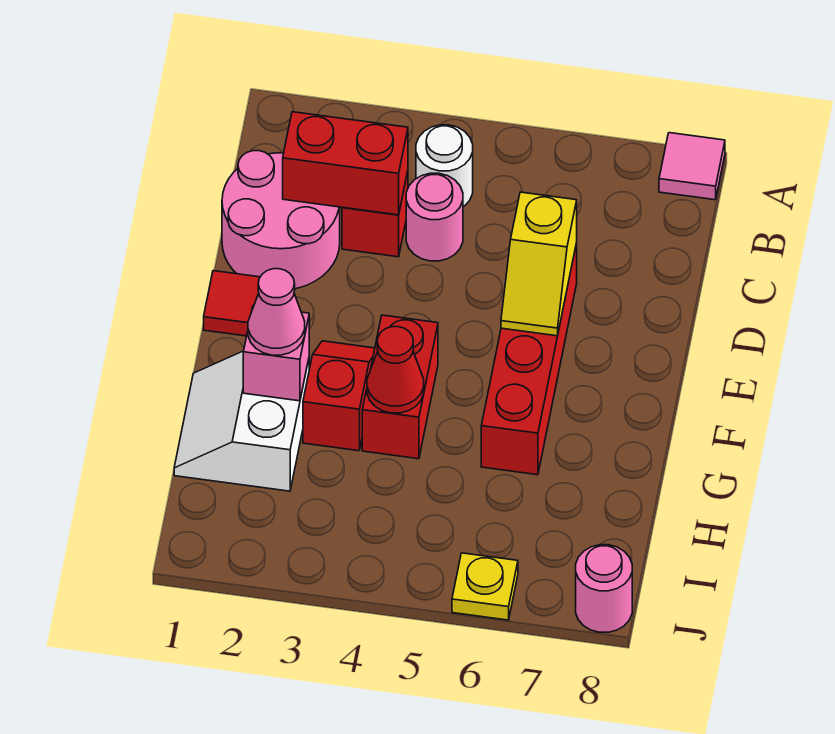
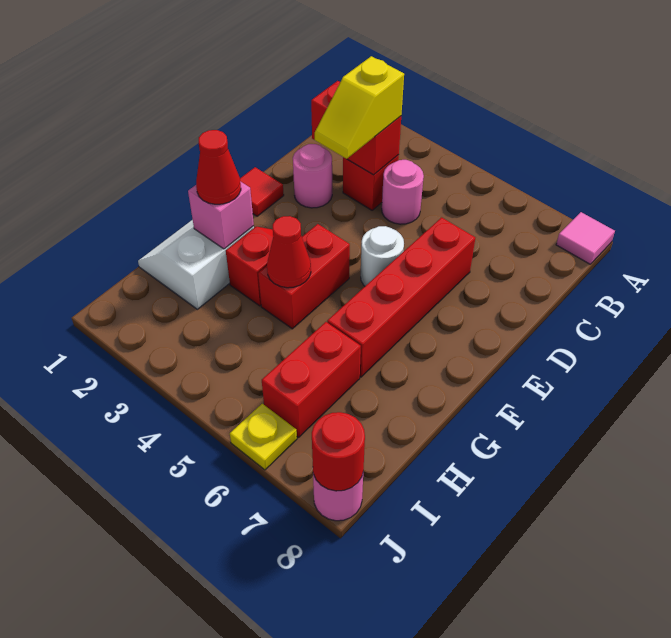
white 1x1 round brick [416,125,473,207] -> white 1x1 round brick moved to [361,226,404,286]
pink 2x2 round brick [222,151,340,289] -> pink 1x1 round brick [293,144,332,208]
yellow 1x2 slope [501,192,577,336] -> yellow 1x2 slope moved to [315,56,404,159]
pink 1x1 cone [248,269,305,355] -> red 1x1 cone [196,130,241,204]
none -> red 1x2 brick [262,322,361,437]
none -> red 1x1 round brick [312,412,365,491]

